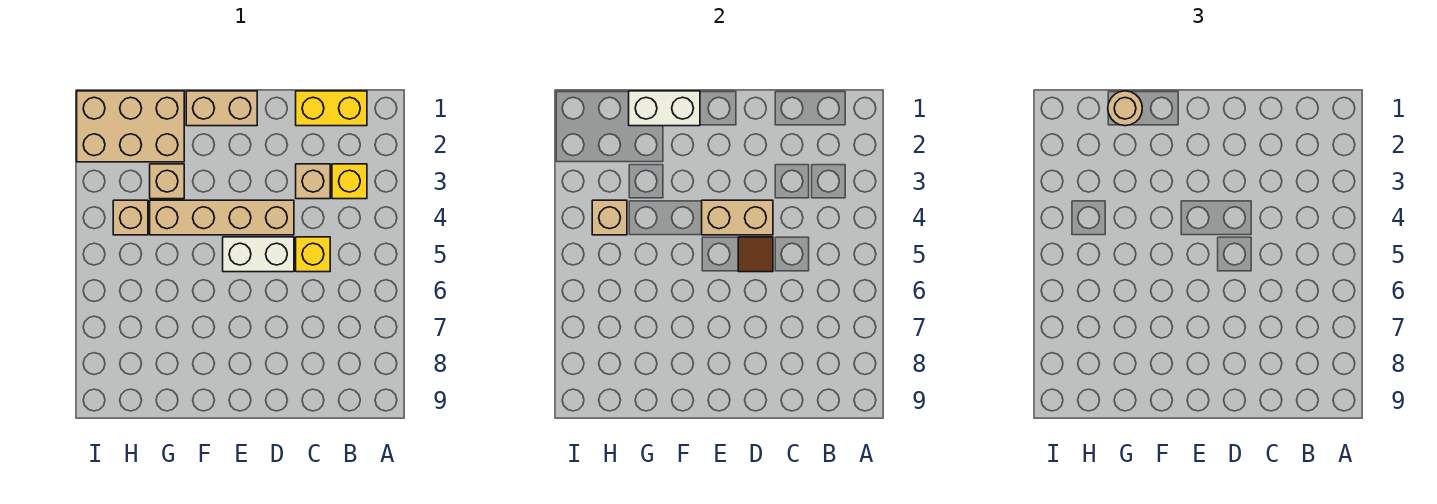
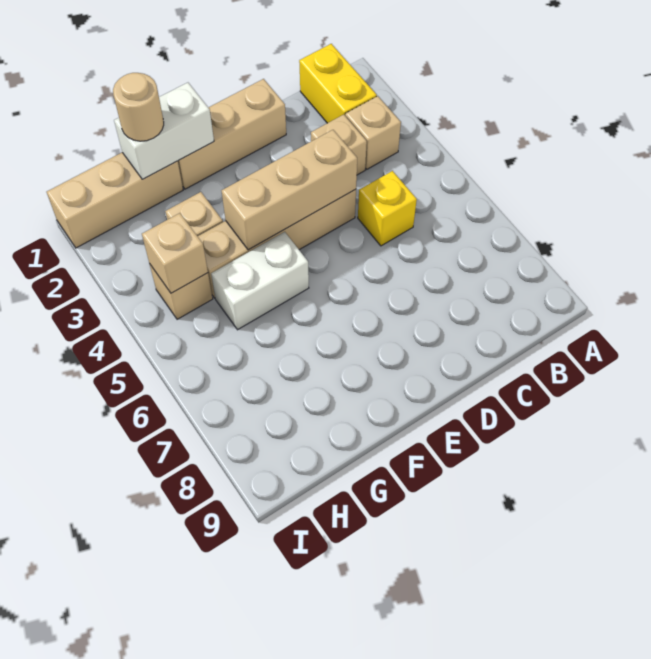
yellow 1x2 brick [296,91,367,126] -> yellow 1x2 brick turned to [299,44,377,123]
yellow 1x1 brick [332,164,367,199] -> tan 1x1 brick [345,96,401,169]
tan 1x2 brick [702,200,773,235] -> tan 1x3 brick [222,130,357,250]
white 1x2 brick [223,237,294,272] -> white 1x2 brick moved to [211,232,309,330]
brown 1x1 tile [738,237,773,272] -> none
tan 1x2 brick [186,91,257,126] -> tan 1x3 brick [178,79,286,189]
tan 2x3 brick [77,91,184,162] -> tan 1x3 brick [47,153,183,248]

